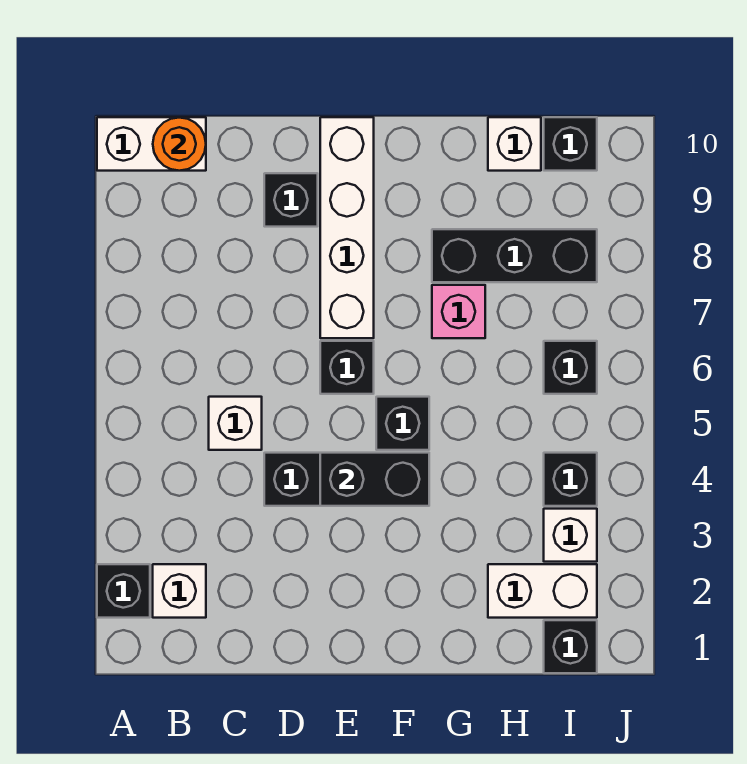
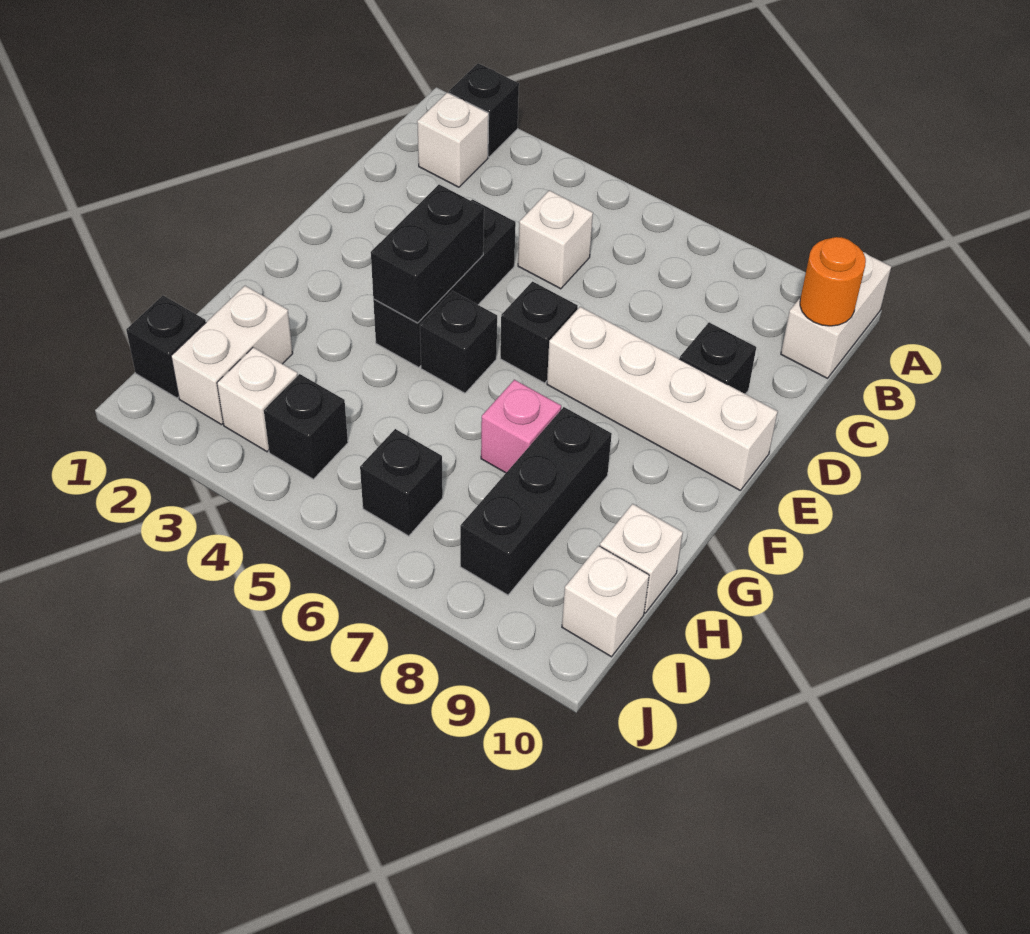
black 1x1 brick [544,117,597,171] -> white 1x1 brick [562,546,649,657]

